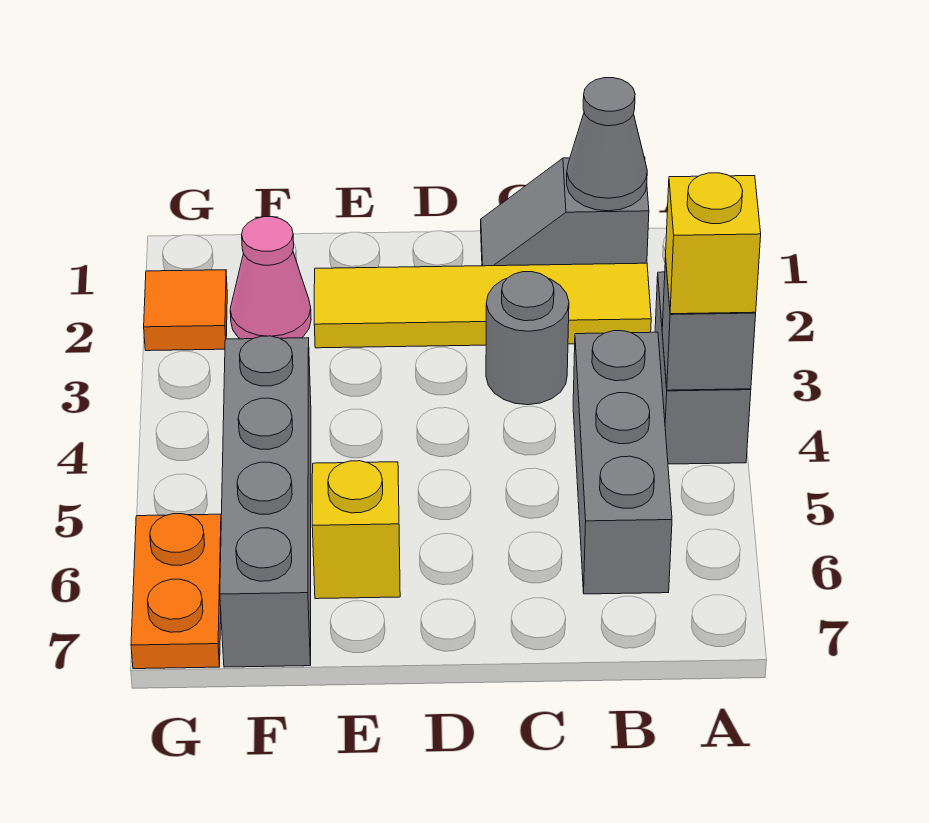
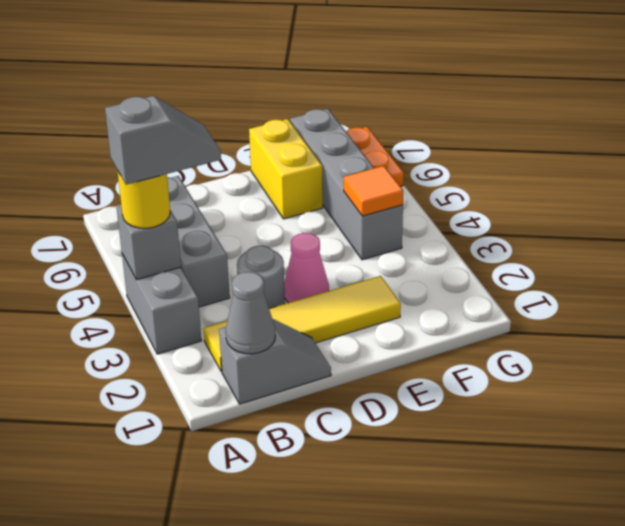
yellow 1x1 brick [666,173,761,314] -> yellow 1x1 round brick [117,170,170,228]
none -> grey 1x2 slope [105,96,221,185]
yellow 1x1 brick [312,461,400,599] -> yellow 1x2 brick [249,119,323,219]
pink 1x1 cone [230,217,311,339] -> pink 1x1 cone moved to [284,233,329,303]
orange 1x1 tile [144,270,227,351] -> orange 1x1 tile moved to [344,166,403,216]

